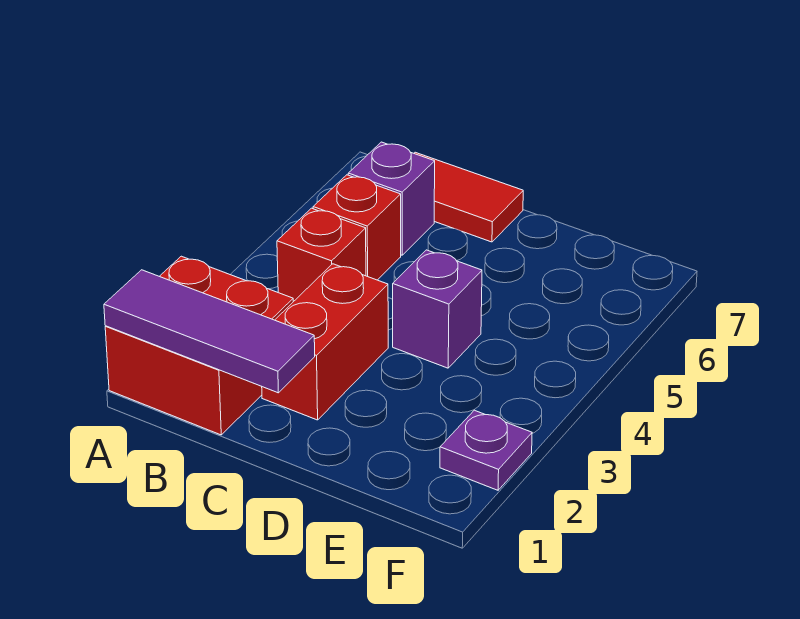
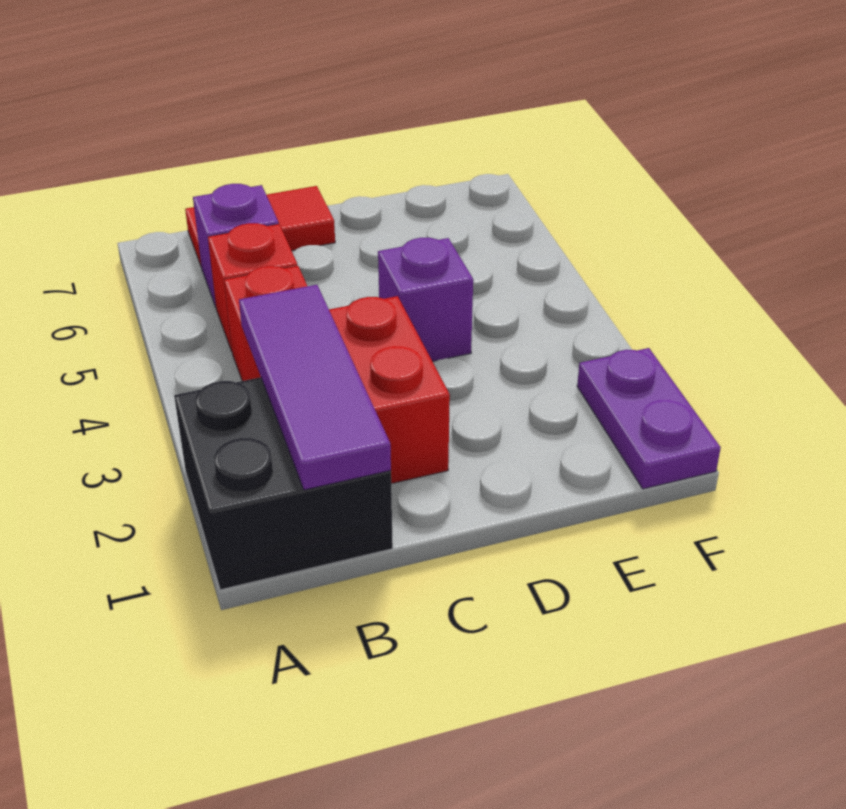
red 2x2 brick [105,256,293,435] -> black 2x2 brick [174,377,393,590]
purple 1x3 tile [104,270,315,393] -> purple 1x3 tile turned to [239,285,391,490]
purple 1x1 plate [440,410,532,490] -> purple 1x2 plate [577,348,721,489]

